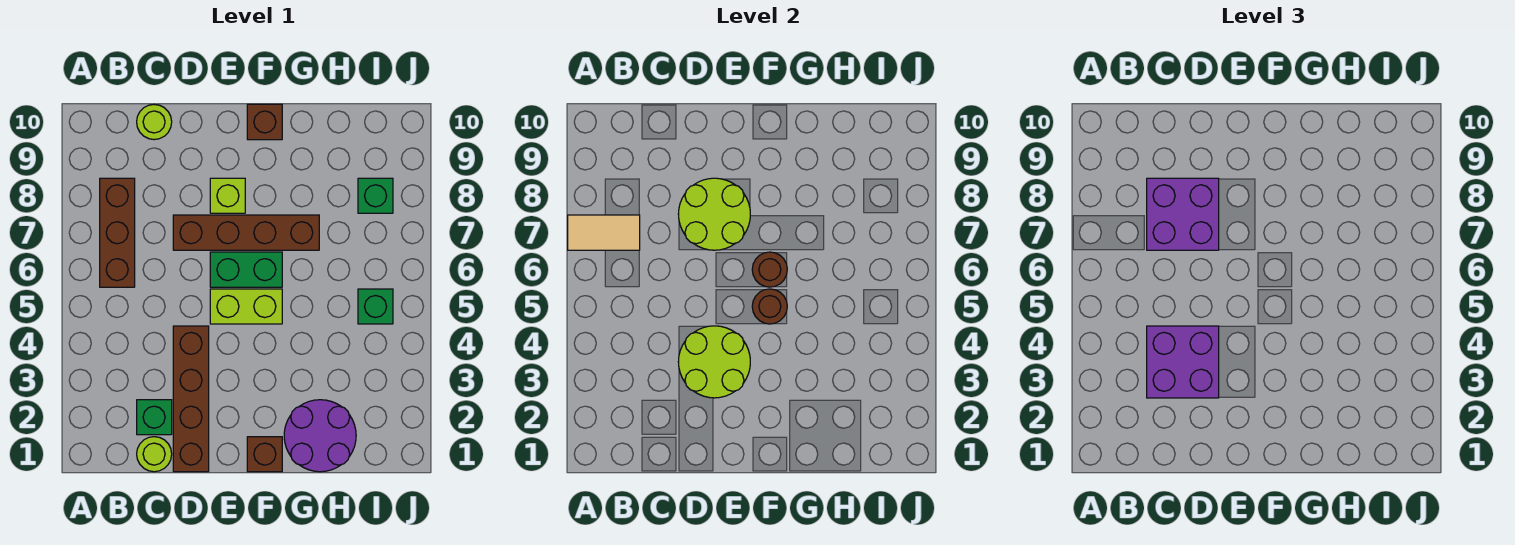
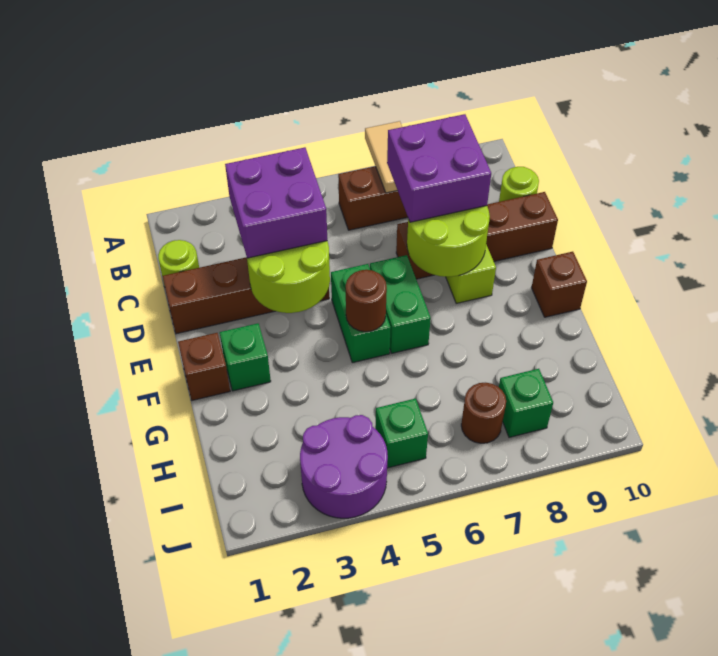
green 1x1 brick [137,400,172,435] -> green 1x1 brick moved to [220,323,271,391]
brown 1x4 brick [173,215,319,250] -> brown 1x4 brick turned to [396,192,558,279]
lime 1x2 brick [210,289,282,324] -> green 1x2 brick [331,264,391,363]
brown 1x1 round brick [752,252,787,287] -> brown 1x1 round brick moved to [461,383,506,443]
purple 2x2 round brick [284,400,356,472] -> purple 2x2 round brick moved to [300,415,388,518]

